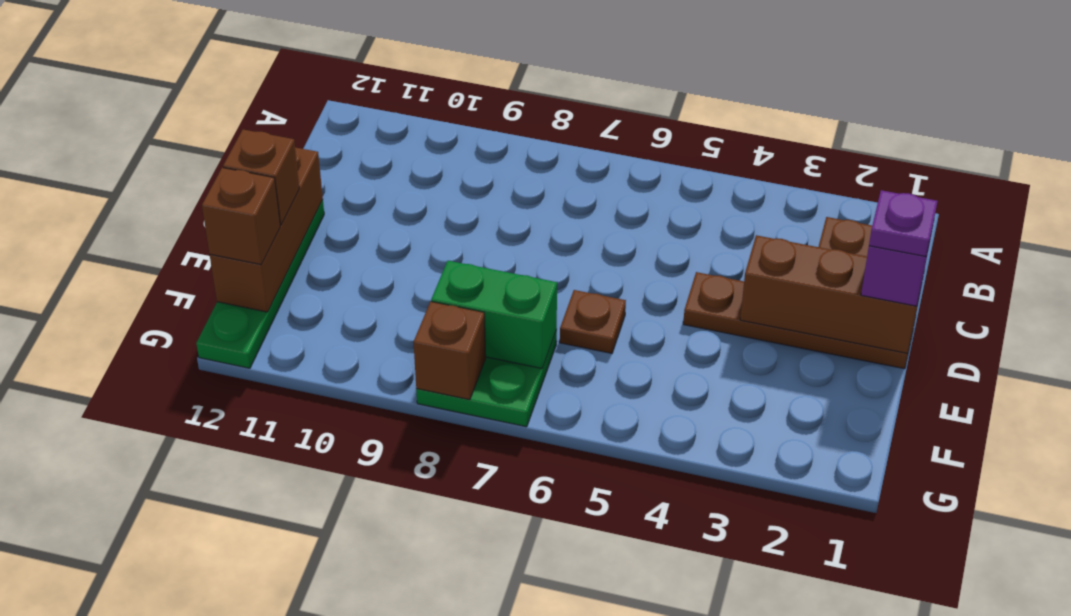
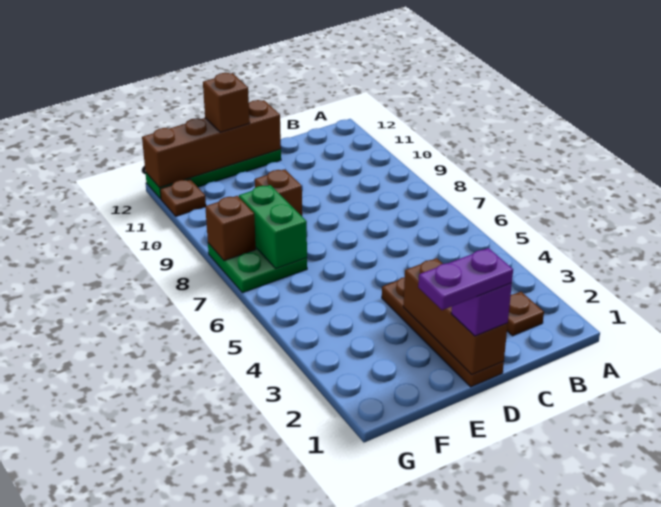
purple 1x1 plate [869,190,938,257] -> purple 1x2 plate [418,248,513,310]
brown 1x3 brick [210,148,323,312] -> brown 1x4 brick [142,100,281,188]
brown 1x1 plate [560,290,626,353] -> brown 1x1 plate moved to [160,179,206,216]
brown 1x1 brick [202,168,280,265] -> brown 1x1 brick moved to [255,169,302,216]

